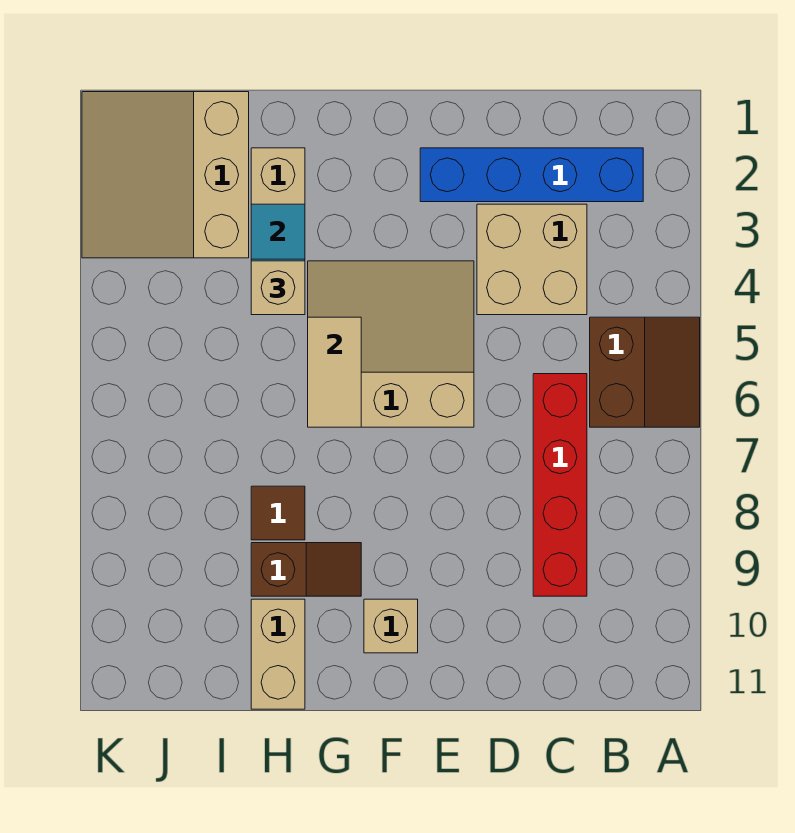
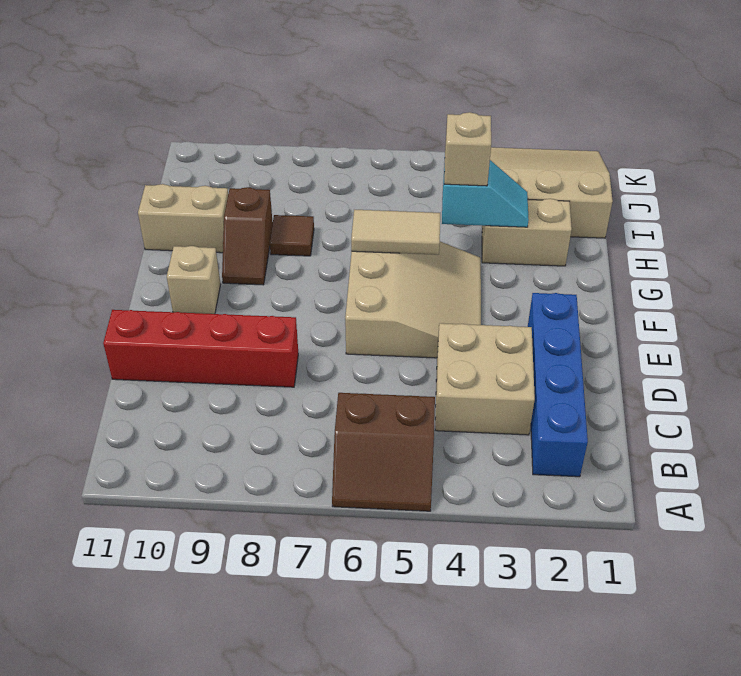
red 1x4 brick [533,374,587,596] -> red 1x4 brick moved to [103,310,298,387]

